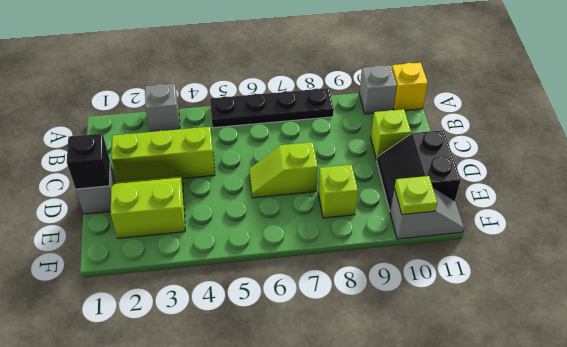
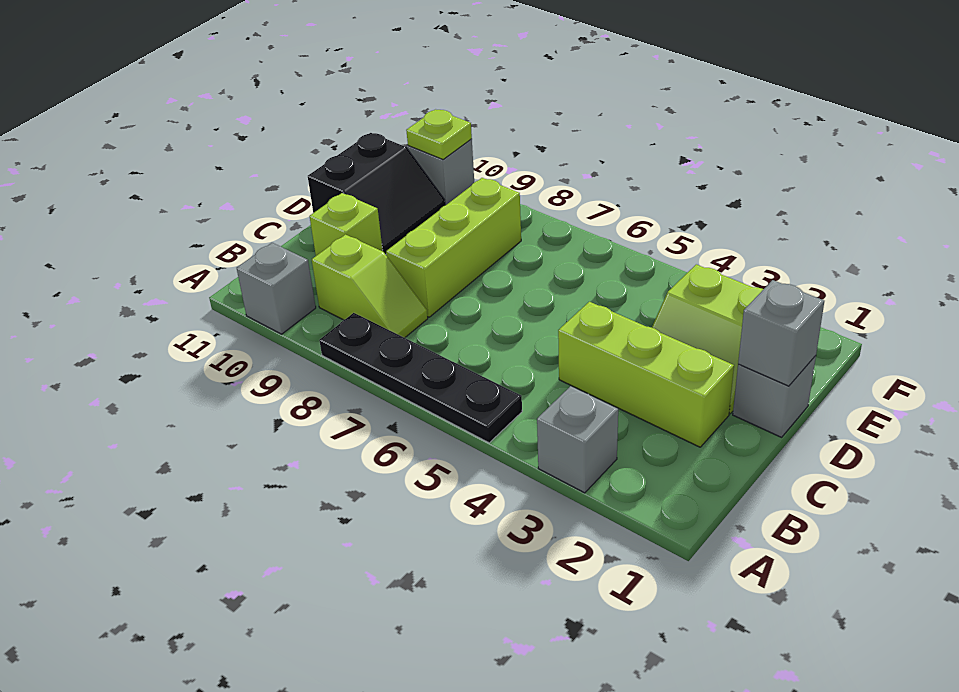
yellow 1x1 brick [392,63,428,110] -> none
black 1x1 brick [67,133,110,189] -> grey 1x1 brick [738,280,824,386]
lime 1x2 slope [249,142,318,198] -> lime 1x2 slope moved to [312,234,428,338]
lime 1x1 brick [318,165,358,218] -> lime 1x3 brick [386,178,521,317]

